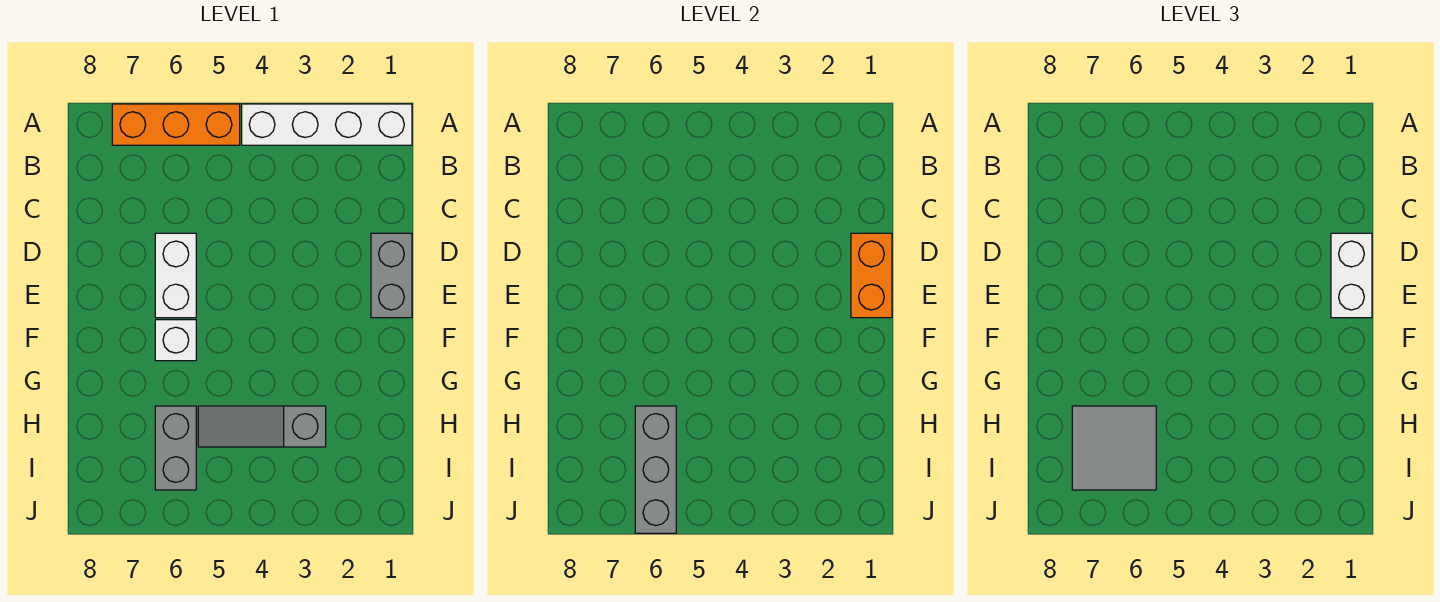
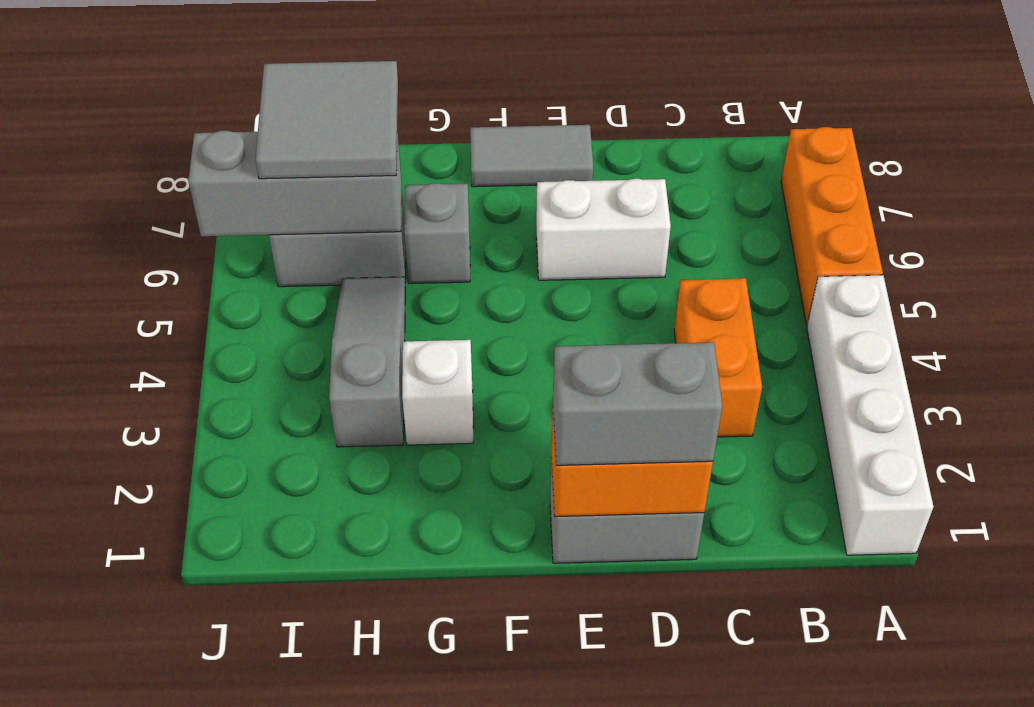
none -> orange 1x2 brick [674,278,762,437]
white 1x2 brick [1331,233,1372,318] -> grey 1x2 brick [553,342,722,465]
none -> grey 1x2 tile [470,125,594,187]
white 1x1 brick [155,320,196,361] -> white 1x1 brick moved to [402,340,473,445]
none -> grey 1x1 brick [404,183,470,284]

